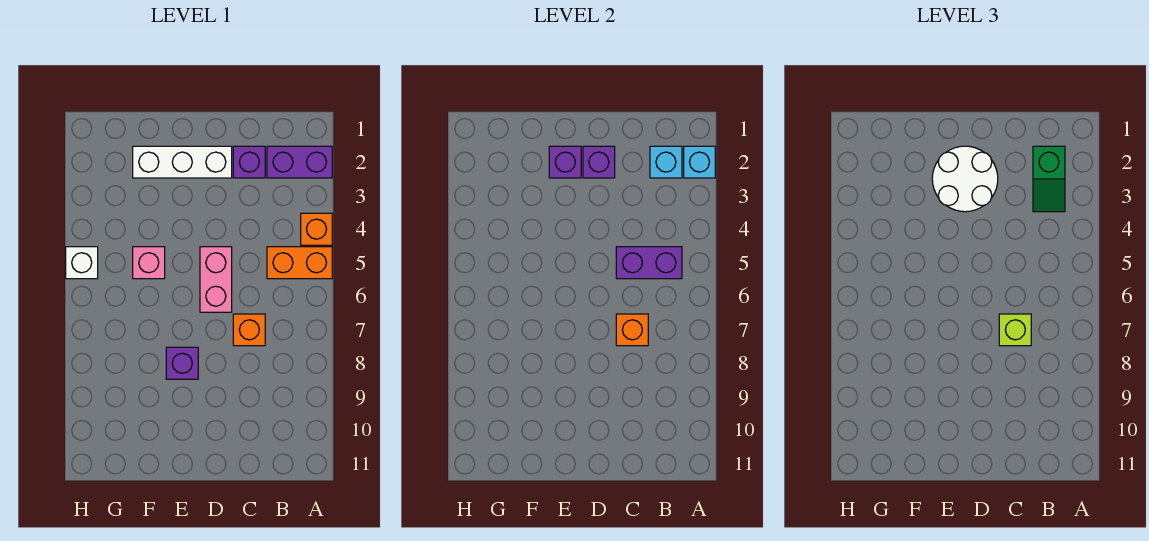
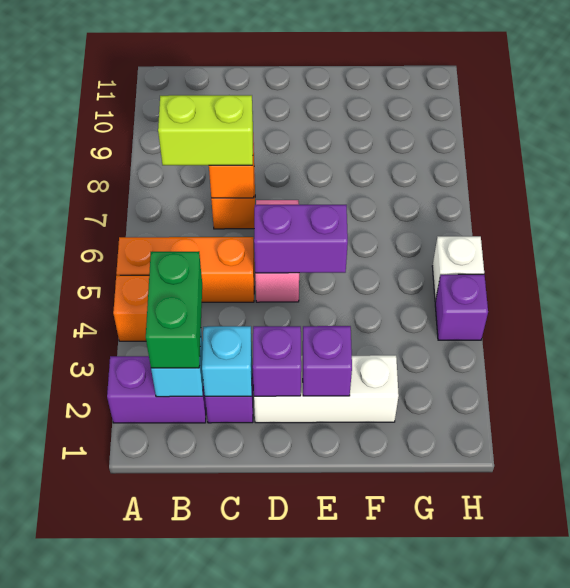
cyan 1x1 brick [684,146,715,178] -> cyan 1x1 brick moved to [202,326,252,396]
orange 1x2 brick [267,247,332,279] -> orange 1x3 brick [116,237,254,302]
green 1x2 slope [1033,146,1065,212] -> green 1x2 brick [146,252,202,368]
purple 1x2 brick [616,247,682,279] -> purple 1x2 brick moved to [254,205,348,273]
lime 1x1 brick [999,314,1031,346] -> lime 1x2 brick [158,95,253,165]
white 2x2 round brick [932,146,998,212] -> none
purple 1x1 brick [166,347,198,379] -> purple 1x1 brick moved to [435,274,488,340]
pink 1x1 brick [133,247,165,279] -> none

